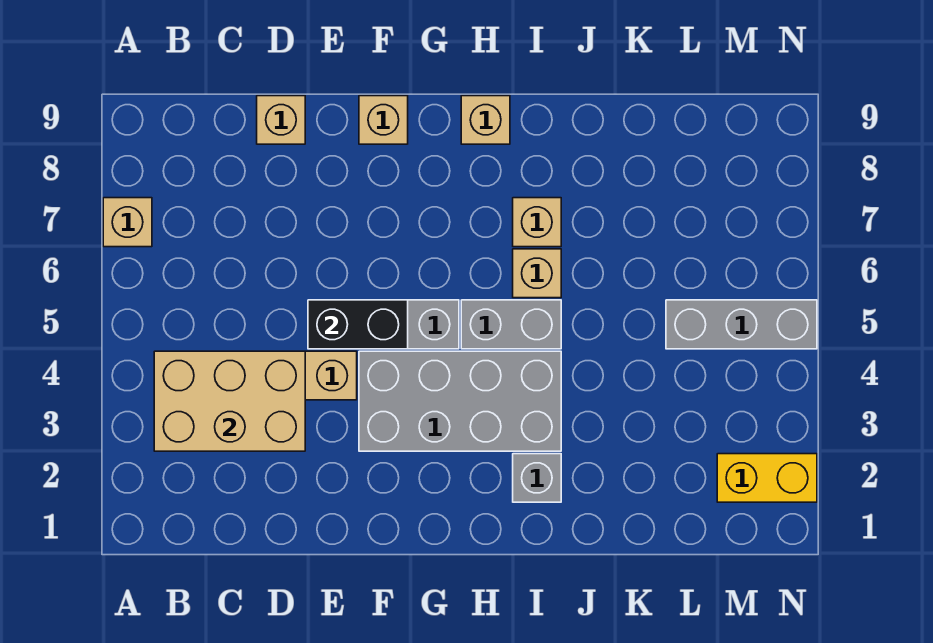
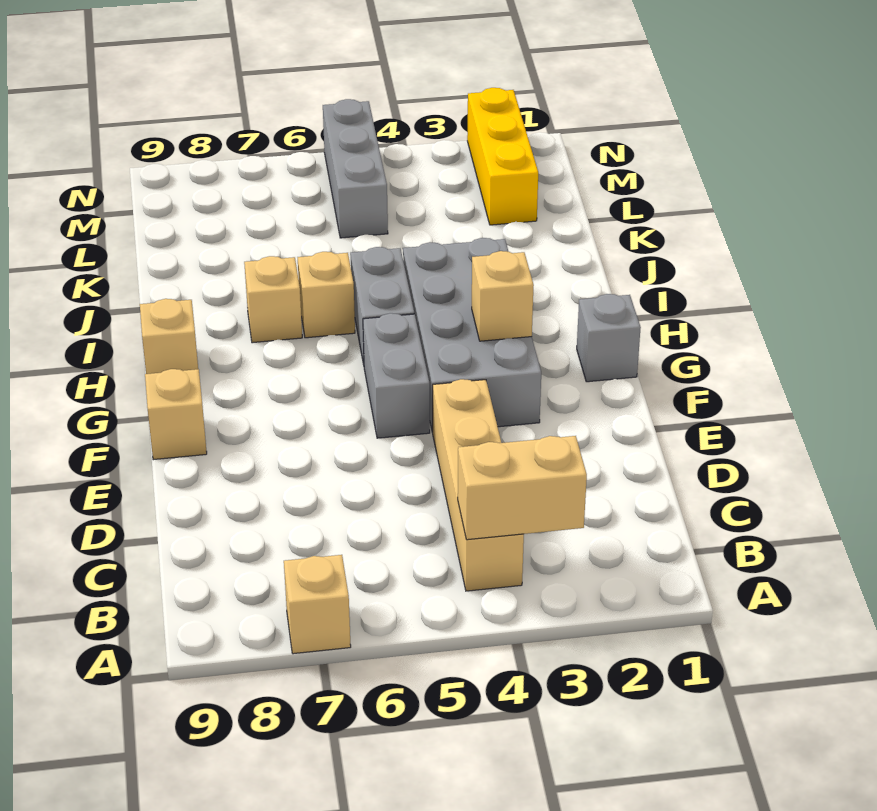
tan 2x3 brick [154,351,305,451] -> tan 1x2 brick [458,436,587,540]
tan 1x1 brick [257,96,305,144] -> tan 1x1 brick moved to [472,251,534,341]
black 1x2 brick [308,300,408,349] -> none
grey 1x1 brick [513,454,561,502] -> grey 1x1 brick moved to [577,294,641,382]
yellow 1x2 brick [717,454,817,502] -> yellow 1x3 brick [467,88,538,225]

